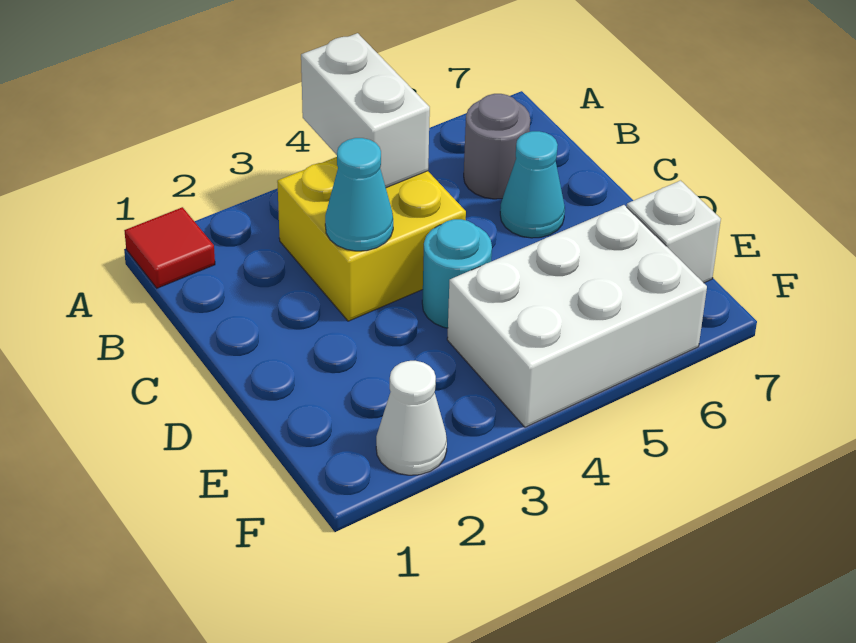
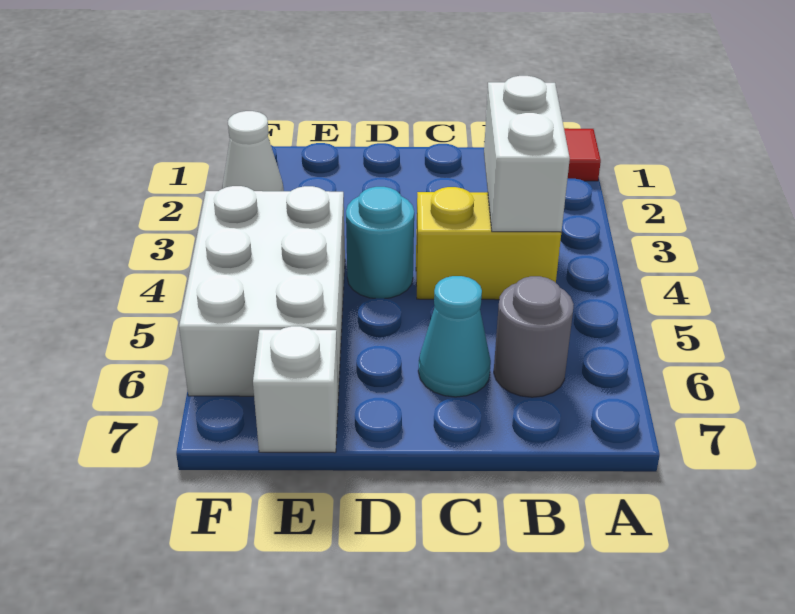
white 1x2 brick [301,33,430,188] -> white 1x2 brick turned to [484,76,570,232]
yellow 2x2 brick [277,157,466,321] -> yellow 1x2 brick [416,187,561,300]
cyan 1x1 cone [325,138,393,251] -> none

